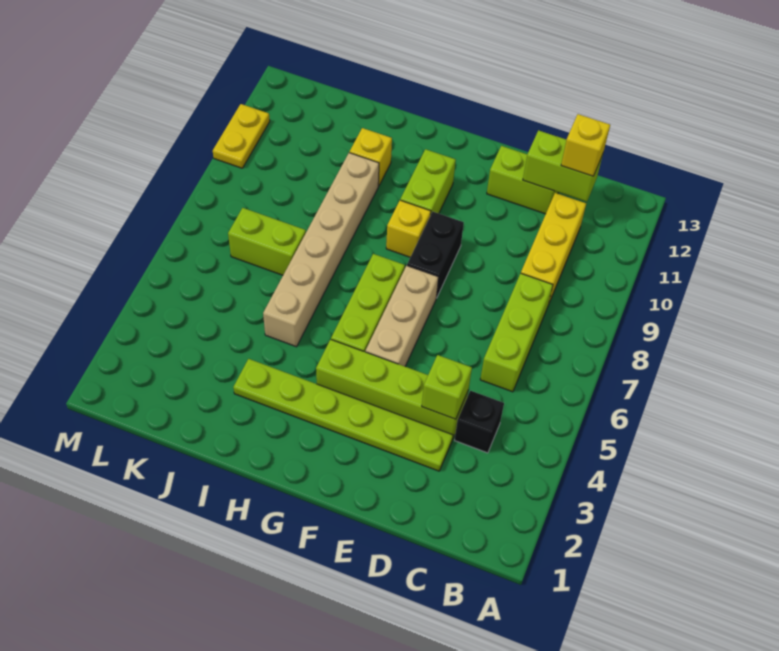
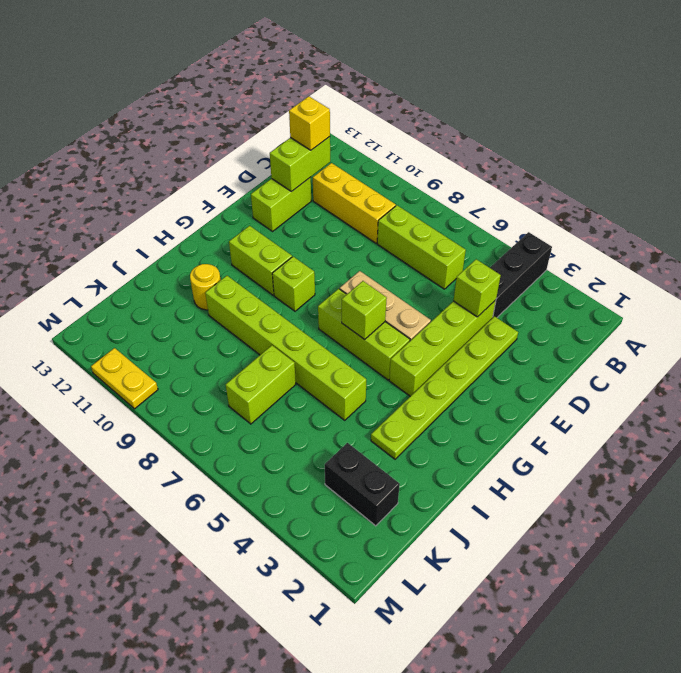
black 1x1 brick [455,391,504,453] -> black 1x3 brick [490,232,552,318]
black 1x2 brick [407,212,464,298] -> black 1x2 brick moved to [325,443,400,526]
none -> lime 1x1 brick [342,281,387,339]
yellow 1x1 brick [386,200,431,257] -> lime 1x1 brick [272,257,315,311]
tan 1x6 brick [263,153,379,347] -> lime 1x6 brick [205,276,366,420]
yellow 1x1 brick [350,128,392,186] -> yellow 1x1 round brick [190,264,221,310]

